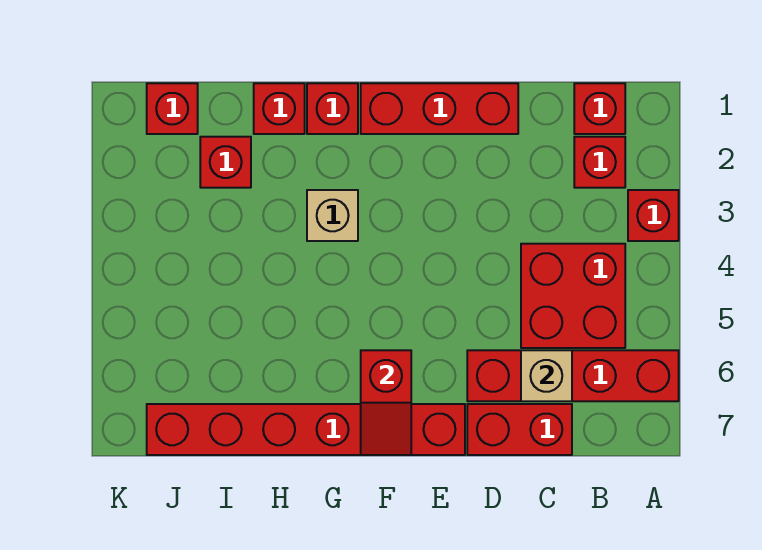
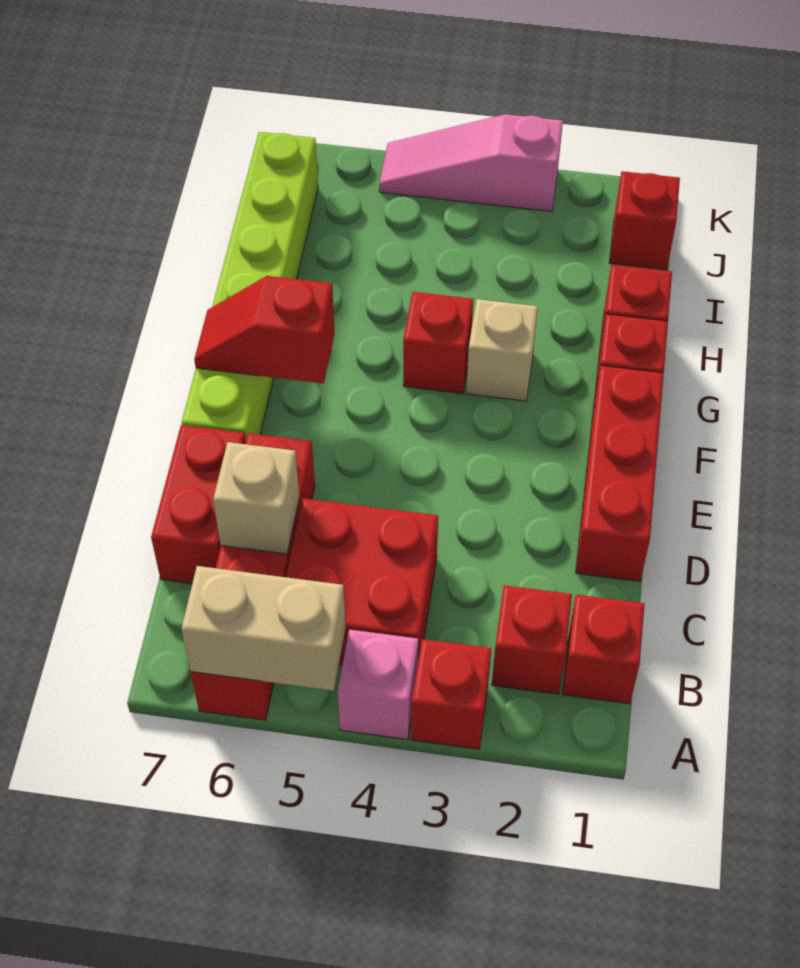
none -> pink 1x1 brick [338,629,418,739]
none -> tan 1x2 brick [181,566,346,691]
red 1x6 brick [147,404,465,455] -> lime 1x6 brick [182,132,318,441]
red 1x1 brick [200,137,251,188] -> red 1x1 brick moved to [403,292,473,394]
none -> pink 1x3 slope [379,114,563,211]

